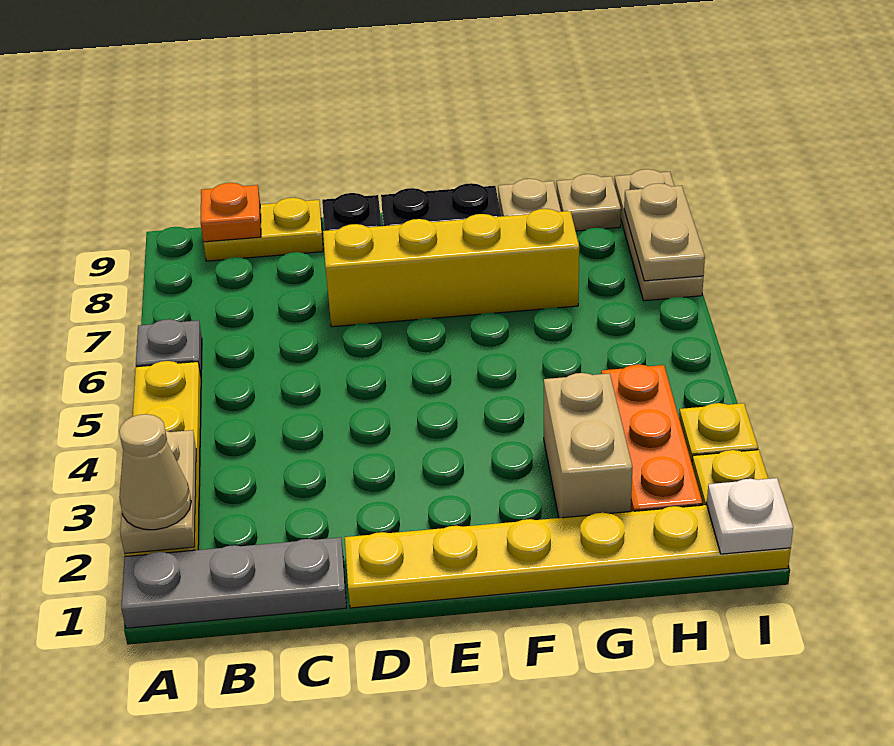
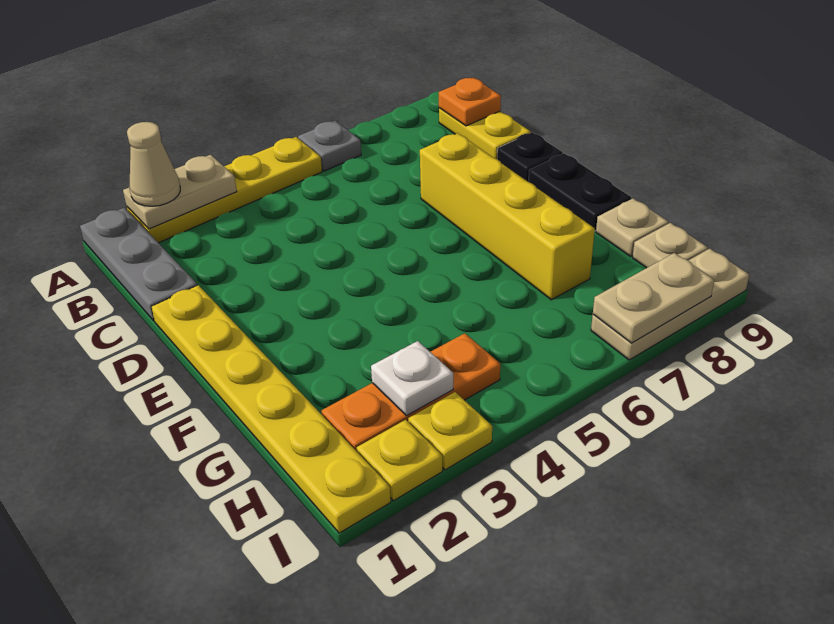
tan 1x2 brick [544,373,633,518] -> none
white 1x1 plate [707,478,793,554] -> white 1x1 plate moved to [371,341,453,416]

